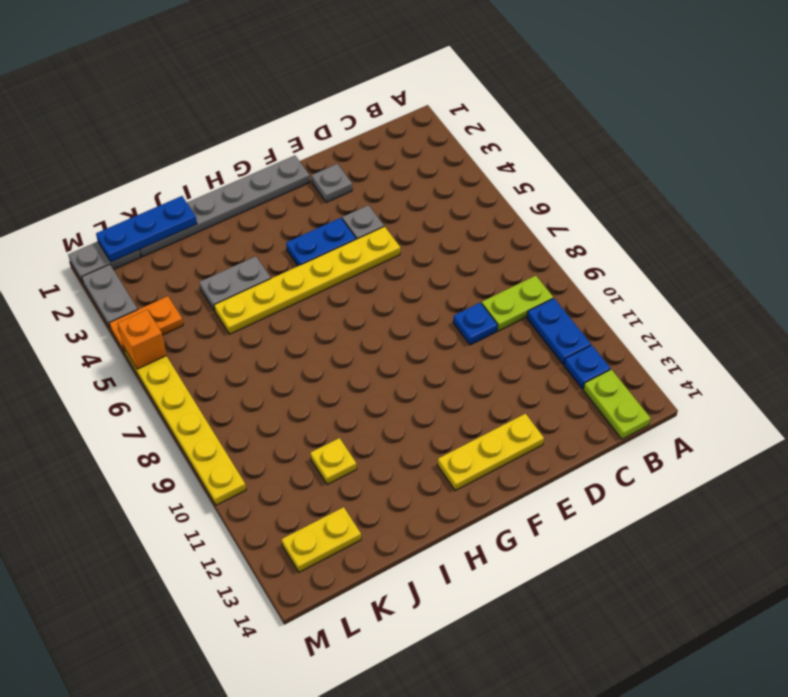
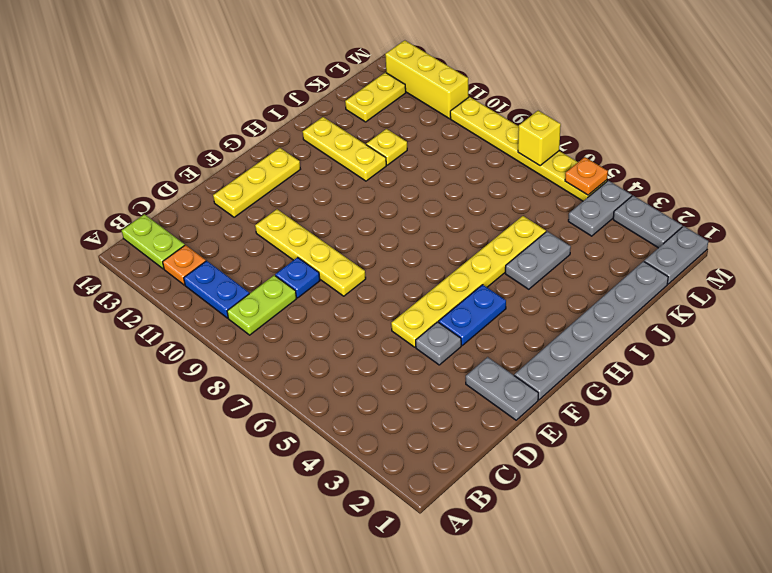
blue 1x1 plate [564,345,610,389] -> orange 1x1 plate [163,245,206,285]
grey 1x1 plate [312,164,352,202] -> grey 1x2 plate [466,357,538,420]
none -> yellow 1x4 plate [255,209,366,296]
none -> yellow 1x3 plate [303,117,386,181]
blue 1x3 plate [96,196,197,262] -> none
orange 1x2 plate [109,296,183,352] -> grey 1x2 plate [568,181,632,236]
orange 1x1 brick [118,310,166,369] -> orange 1x1 plate [565,157,608,195]
none -> yellow 1x1 brick [518,111,561,166]
none -> yellow 1x3 brick [385,40,469,119]

